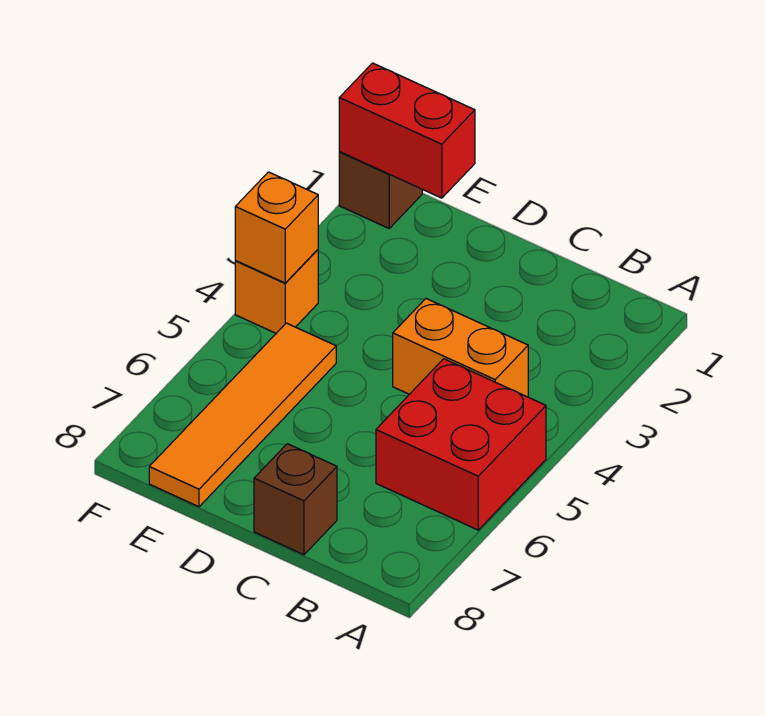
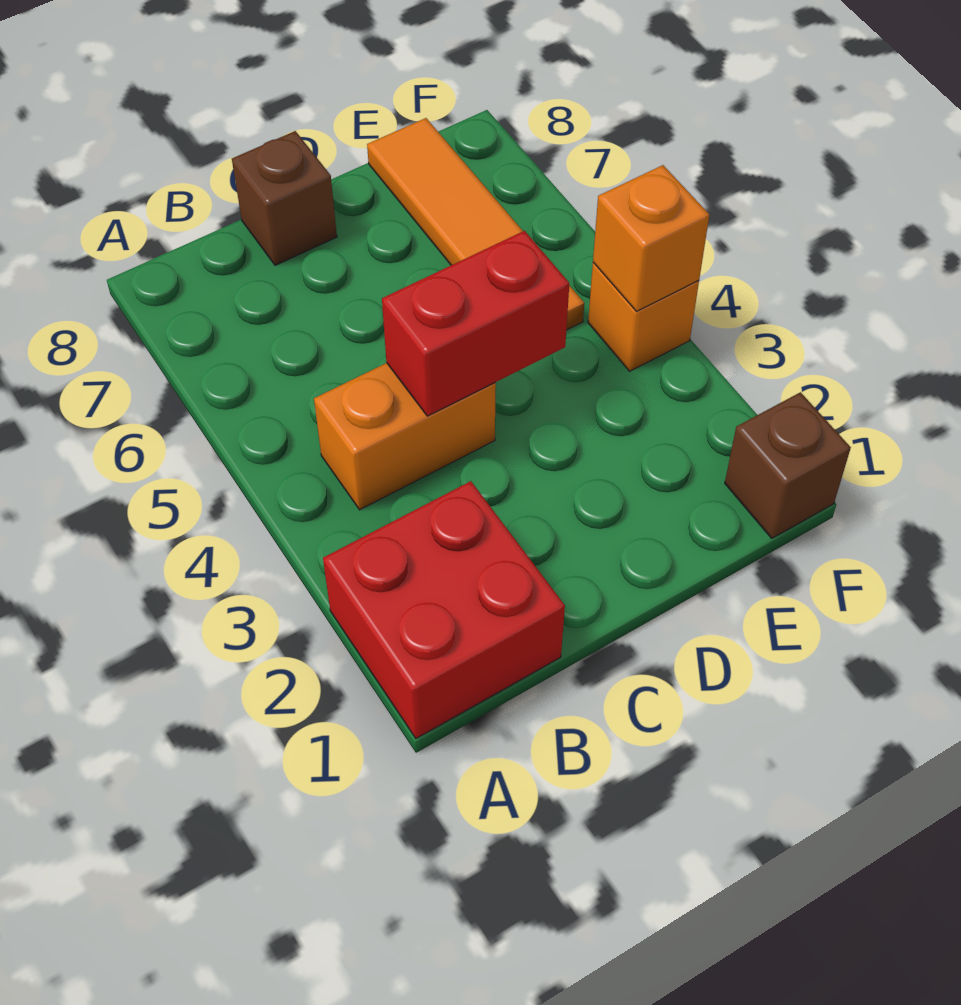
red 2x2 brick [376,359,546,530] -> red 2x2 brick moved to [323,481,565,738]
red 1x2 brick [339,63,475,198] -> red 1x2 brick moved to [382,231,569,416]

